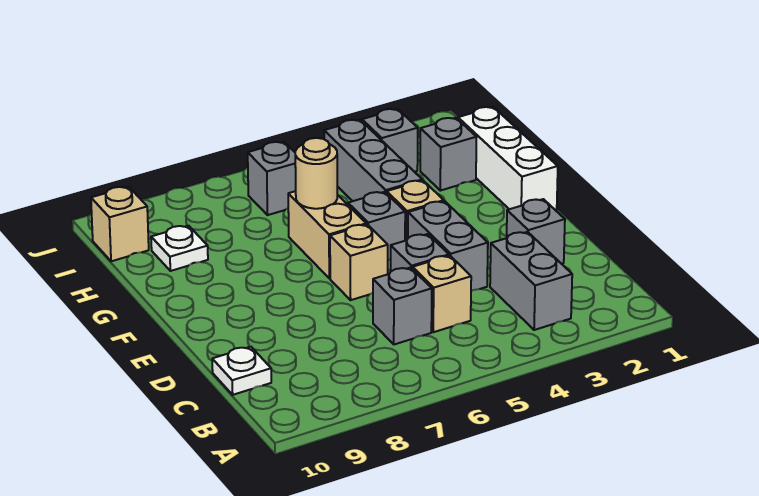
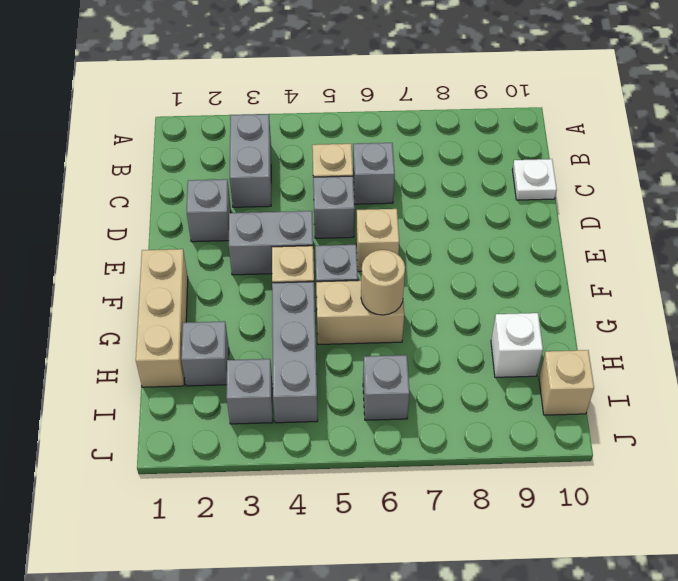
grey 1x2 brick [408,201,488,291] -> grey 1x2 brick turned to [229,211,313,275]
white 1x3 brick [458,107,558,210] -> tan 1x3 brick [136,249,188,387]
tan 1x2 brick [288,191,366,278] -> tan 1x2 brick turned to [316,280,404,344]
white 1x1 plate [151,226,208,271] -> white 1x1 brick [491,313,543,377]

